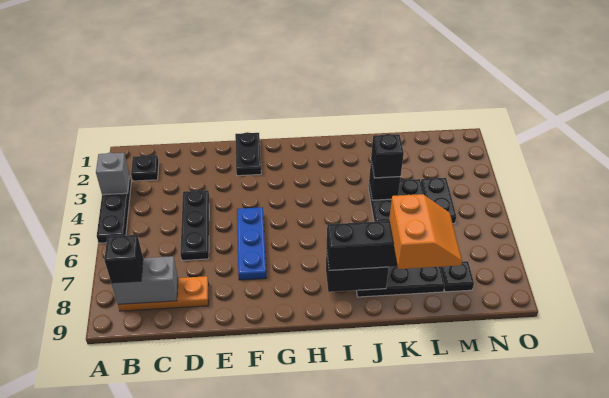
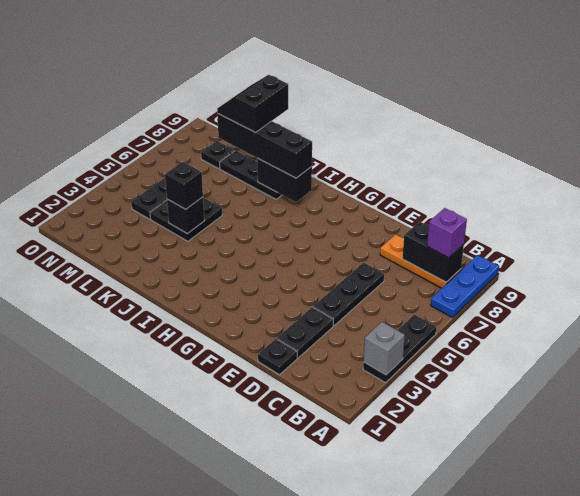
black 1x1 plate [131,155,159,181] -> black 1x1 plate moved to [258,339,297,375]
grey 1x2 brick [111,256,178,304] -> black 1x2 brick [402,222,464,282]
black 1x1 brick [104,235,143,283] -> purple 1x1 brick [427,208,467,258]
black 1x2 plate [235,132,261,176] -> black 1x2 plate moved to [277,307,333,358]
blue 1x3 plate [237,207,266,280] -> blue 1x3 plate moved to [431,255,499,318]
orange 2x2 slope [389,194,462,269] -> black 2x2 slope [217,75,288,133]

